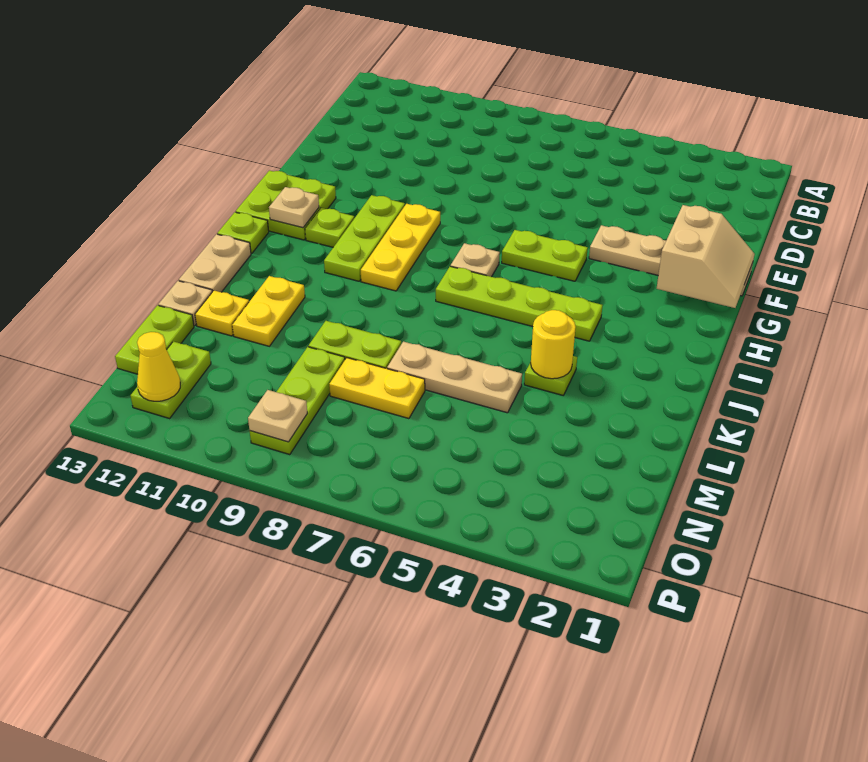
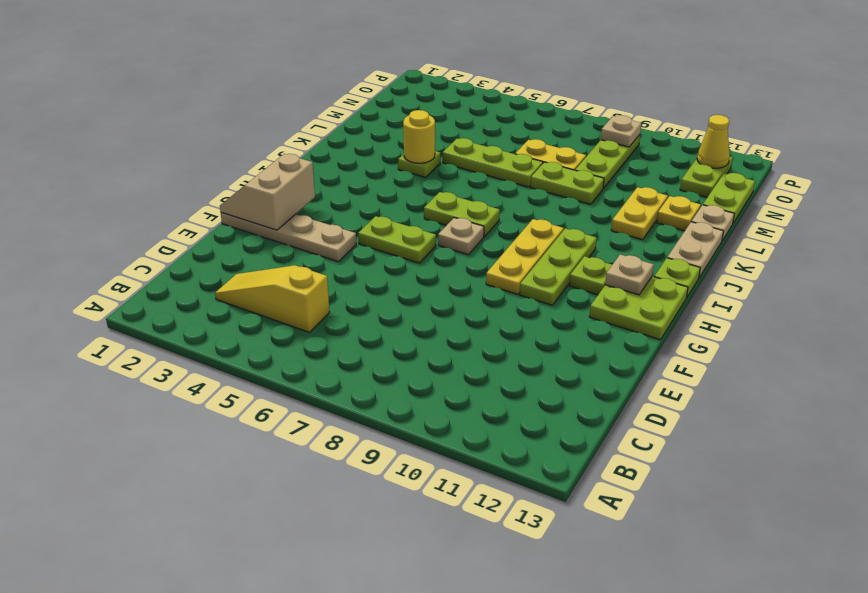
none -> yellow 1x3 slope [215,265,330,333]
lime 1x4 plate [436,266,602,341] -> lime 1x2 plate [424,192,500,237]
tan 1x3 plate [387,342,522,413] -> lime 1x3 plate [443,138,543,187]

